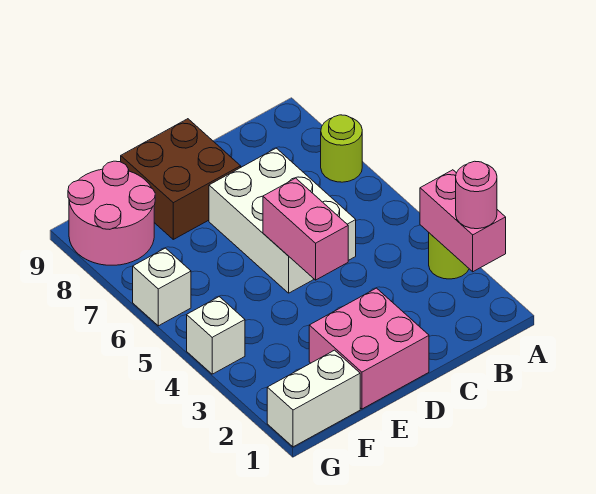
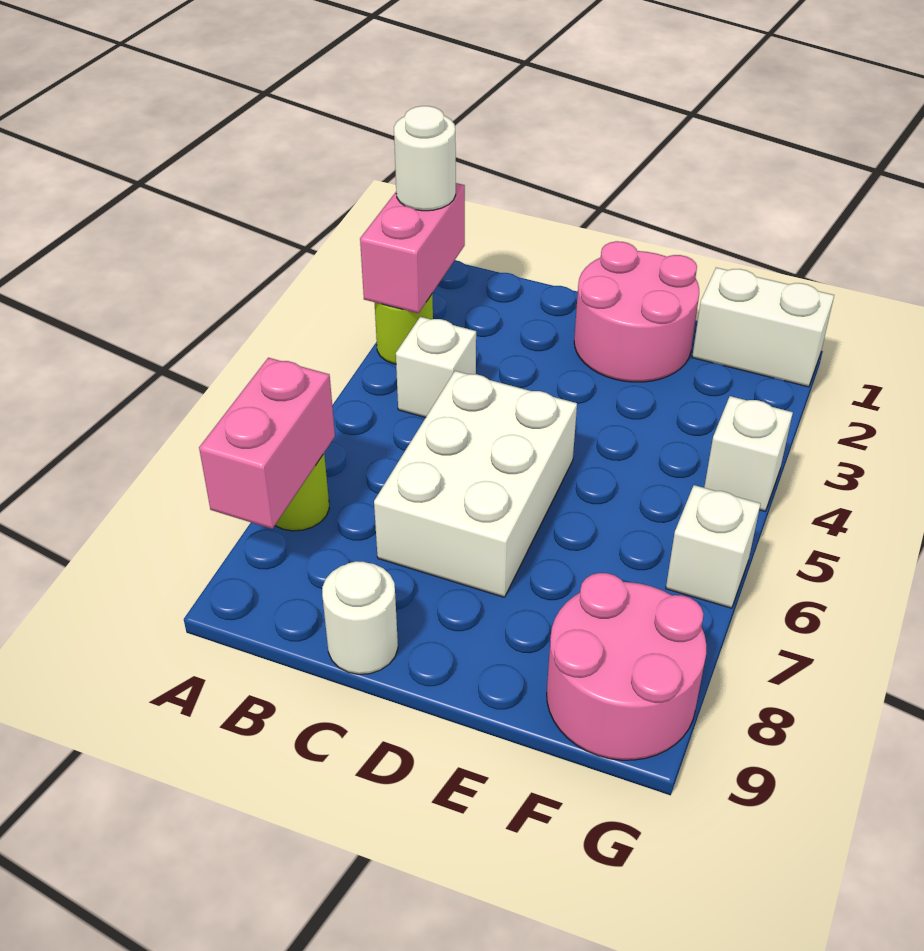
pink 1x1 round brick [456,161,497,229] -> white 1x1 round brick [394,106,456,211]
none -> white 1x1 brick [396,317,476,418]
none -> white 1x1 round brick [322,561,398,674]
pink 2x2 brick [309,288,429,409] -> pink 2x2 round brick [574,241,699,382]
pink 1x2 brick [263,178,348,280] -> pink 1x2 brick moved to [199,358,335,529]
brown 2x2 brick [121,119,241,239] -> none

